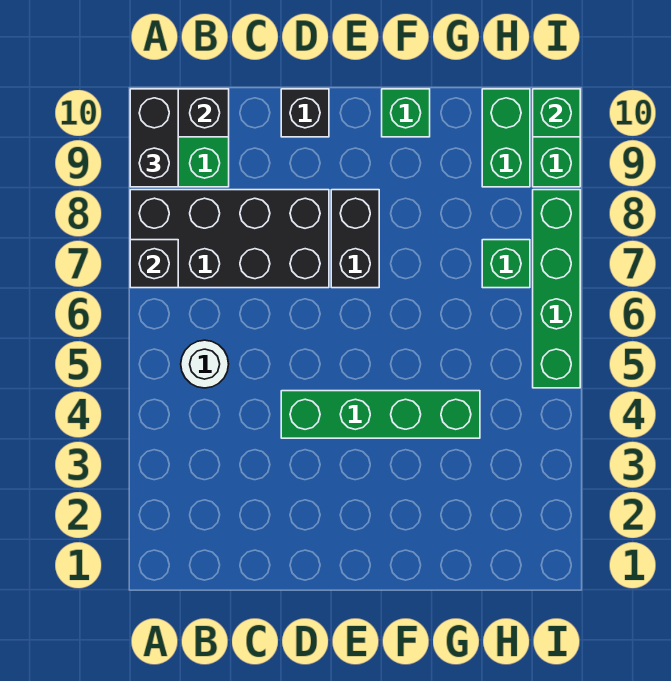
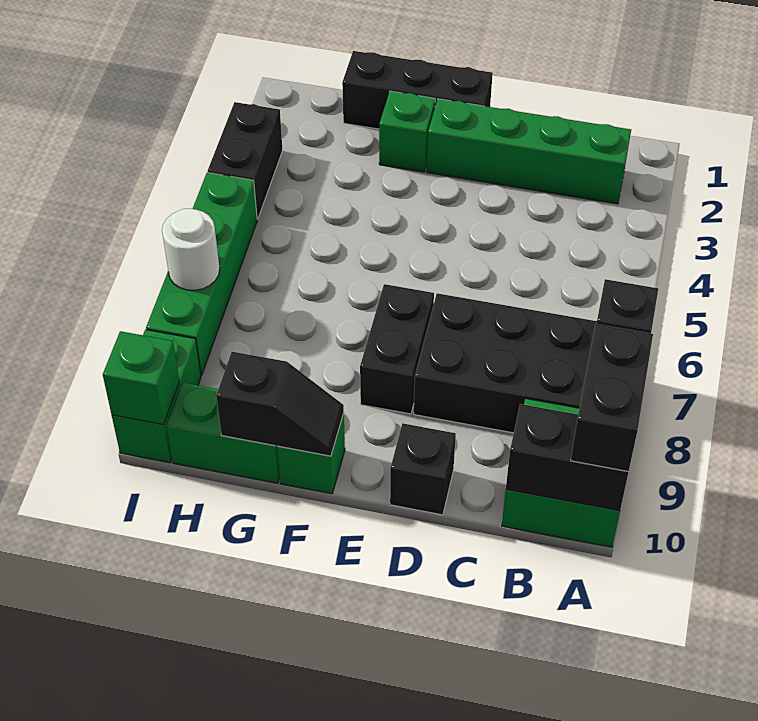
white 1x1 round brick [181,340,229,388] -> white 1x1 round brick moved to [162,209,220,290]
green 1x4 brick [281,391,480,438] -> green 1x4 brick moved to [427,99,631,204]
none -> black 1x3 brick [342,51,493,129]
none -> black 1x2 slope [216,352,344,456]
green 1x1 brick [482,240,530,288] -> green 1x1 brick moved to [379,91,435,172]
green 1x2 brick [482,89,530,187] -> green 1x2 brick turned to [166,383,280,483]
none -> black 1x2 brick [208,102,283,219]

